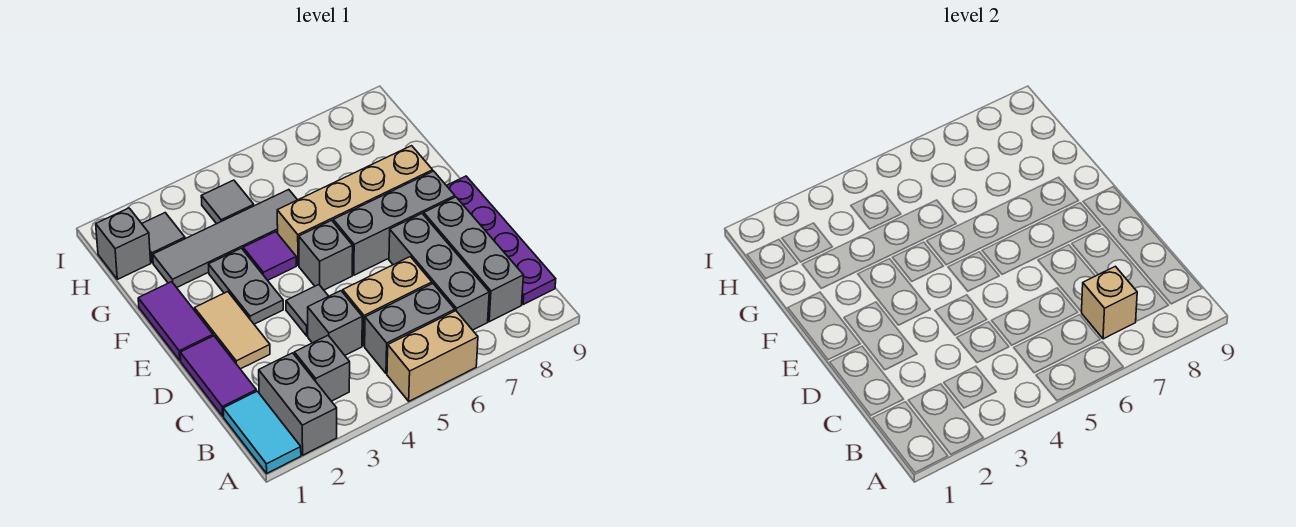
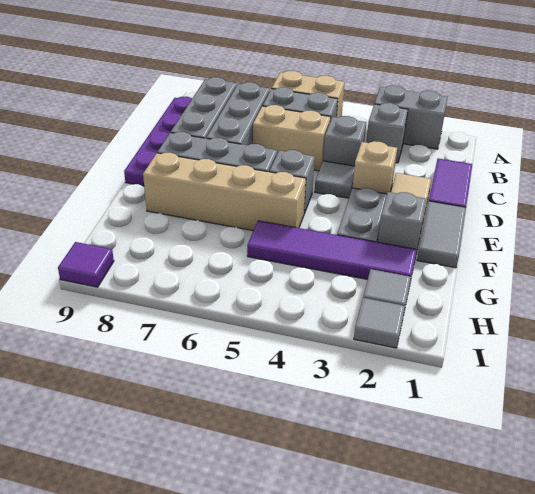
cyan 1x2 tile [223,391,301,473] -> none
grey 1x2 brick [259,353,337,455] -> grey 1x2 brick turned to [375,86,447,149]
tan 1x1 brick [1082,266,1137,339] -> tan 1x1 brick moved to [352,141,397,194]
purple 1x2 tile [138,282,213,360] -> grey 1x2 tile [417,201,466,268]
purple 1x1 tile [243,232,296,280] -> purple 1x1 tile moved to [58,242,114,287]
grey 1x4 tile [153,190,297,288] -> purple 1x4 tile [247,221,417,282]
grey 1x1 brick [96,208,151,279] -> grey 1x1 brick moved to [378,192,426,253]
grey 1x1 tile [201,180,254,224] -> grey 1x1 tile moved to [354,298,405,348]

